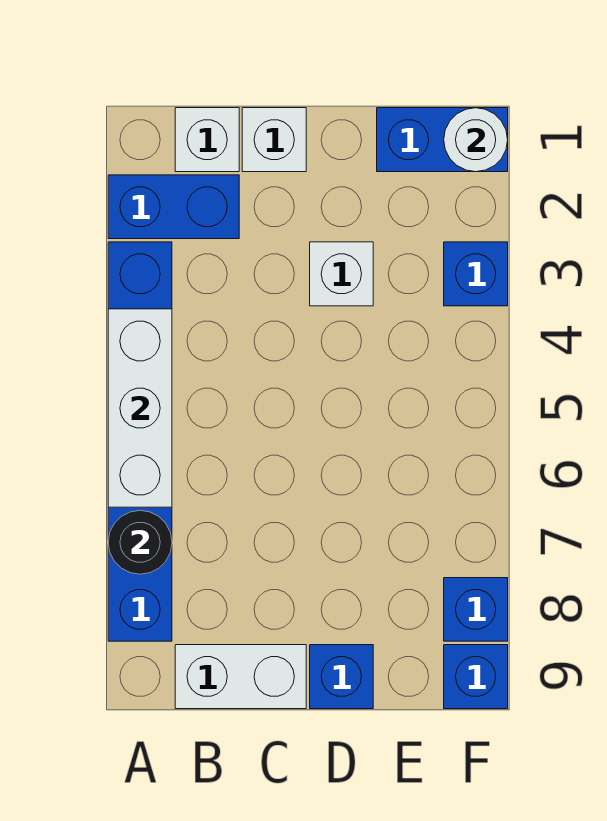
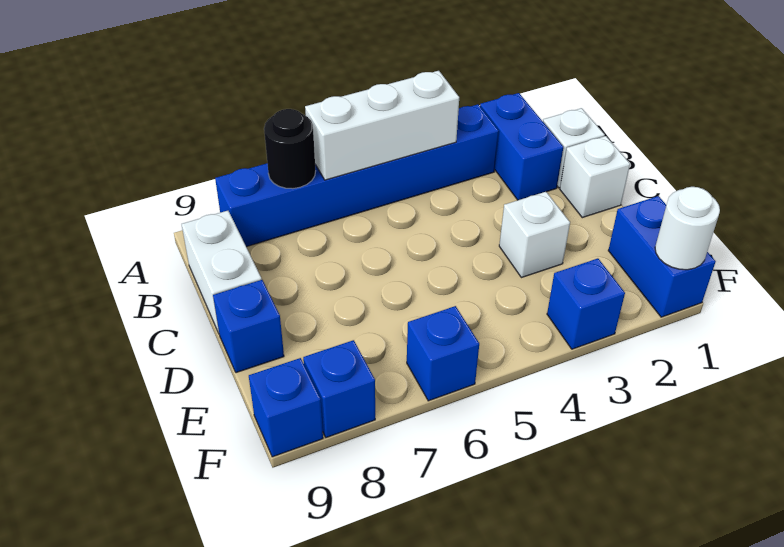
none -> blue 1x1 brick [407,306,479,401]

